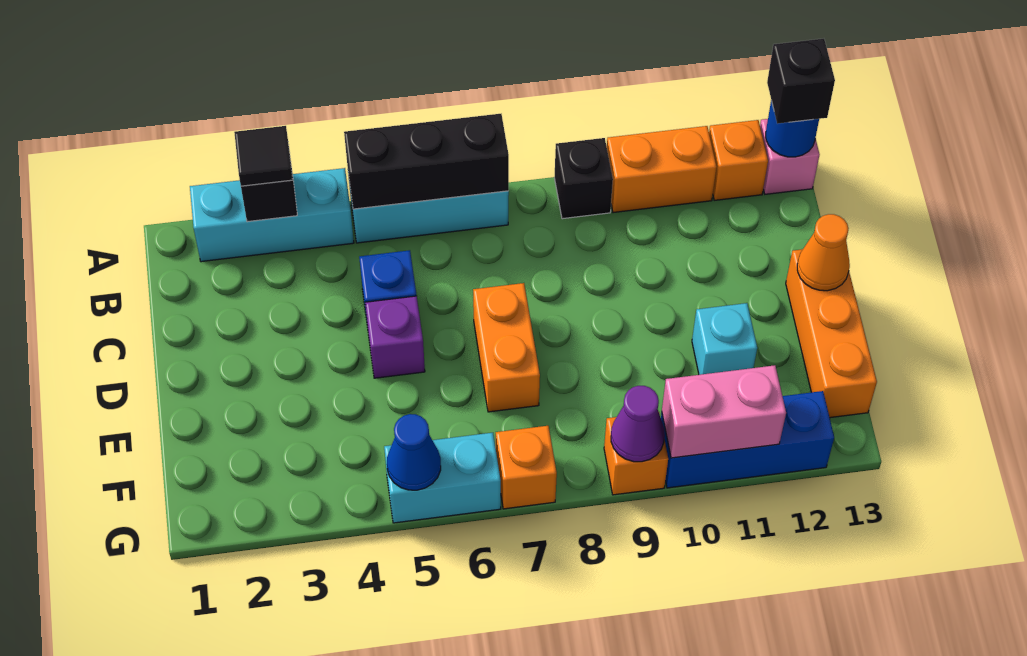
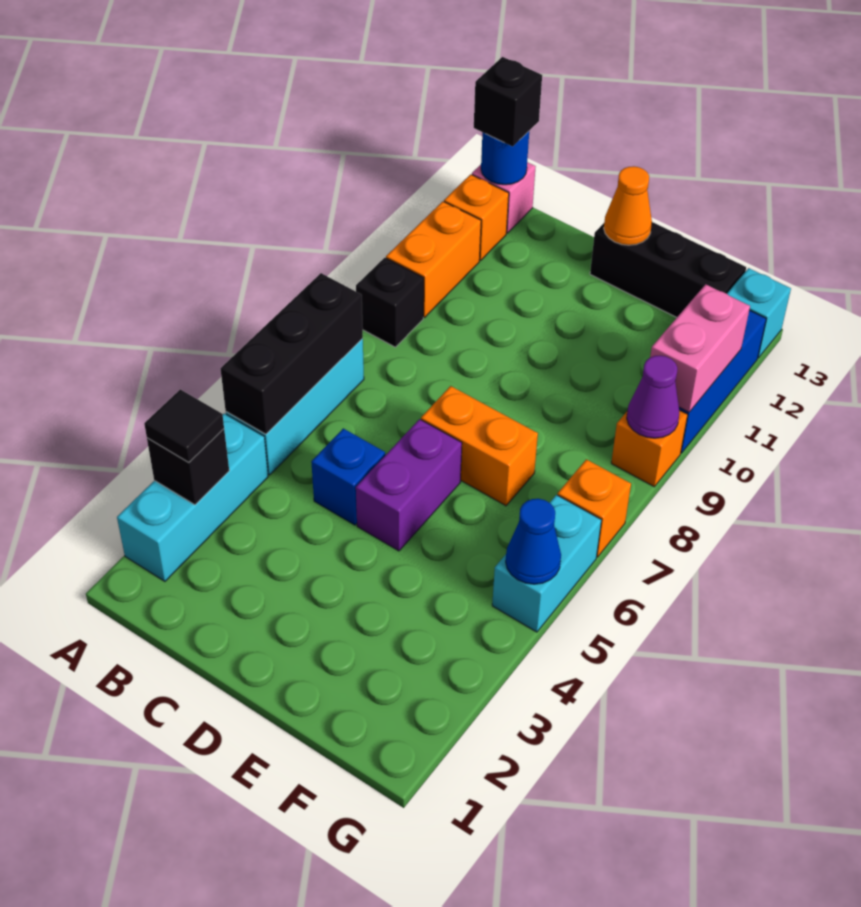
purple 1x1 brick [365,296,425,378] -> purple 1x2 brick [356,419,462,551]
orange 1x3 brick [786,249,877,418] -> black 1x3 brick [590,222,746,317]
cyan 1x1 brick [692,303,757,375] -> cyan 1x1 brick moved to [727,268,791,358]

